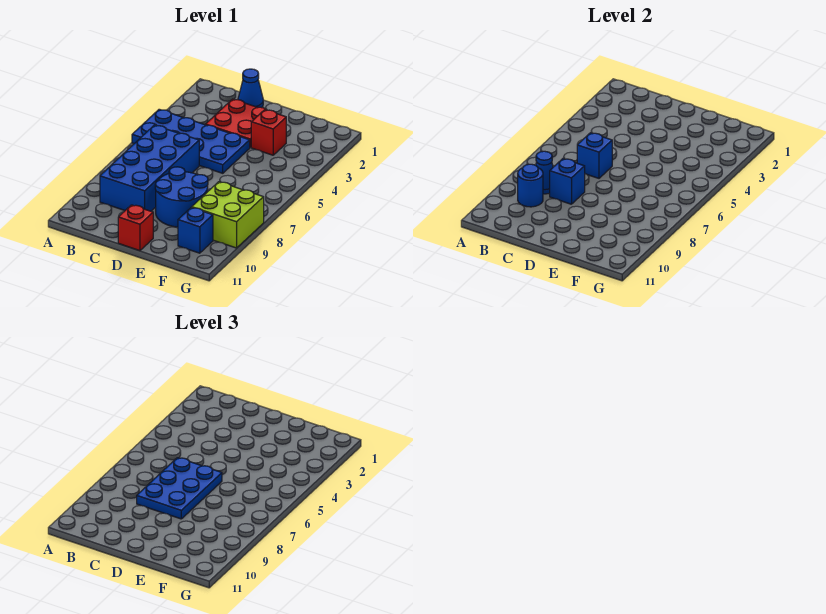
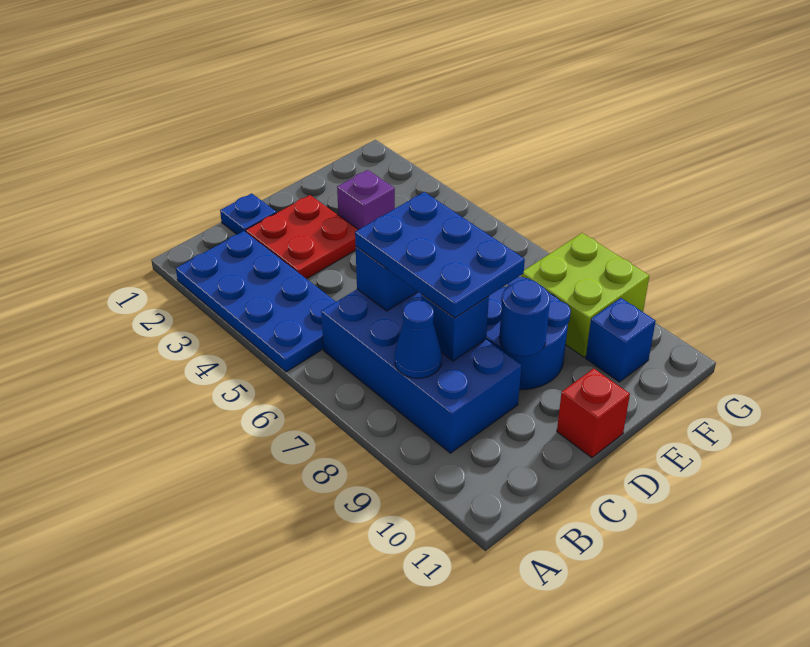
blue 2x4 plate [132,109,250,173] -> blue 2x4 plate turned to [176,231,336,372]
blue 1x1 round brick [518,164,543,207] -> blue 1x1 round brick moved to [499,280,550,356]
blue 1x1 cone [238,69,263,108] -> blue 1x1 plate [220,193,276,234]
red 1x1 brick [251,110,286,155] -> purple 1x1 brick [337,170,395,230]

